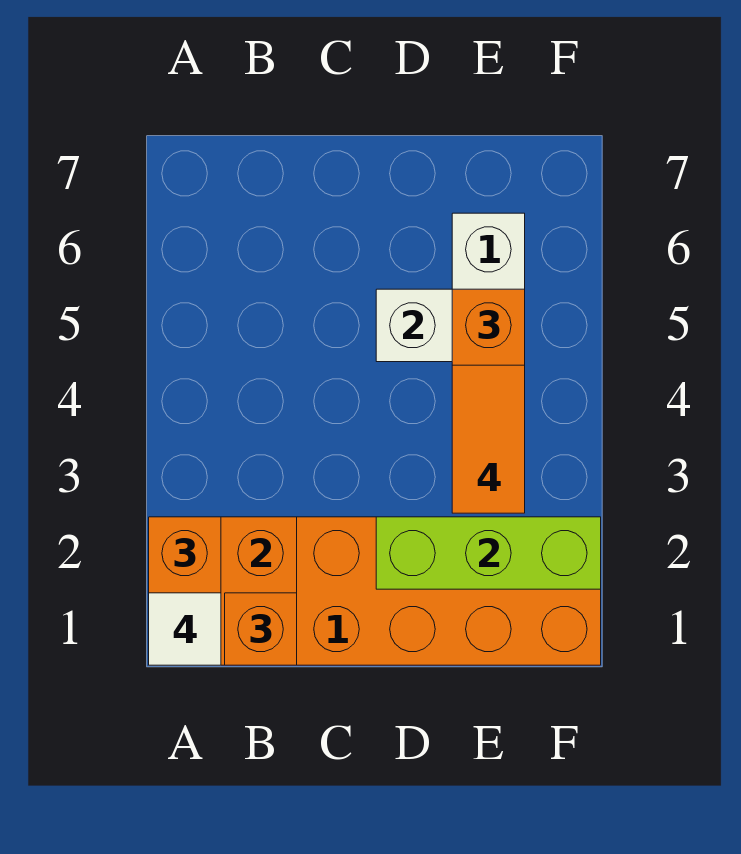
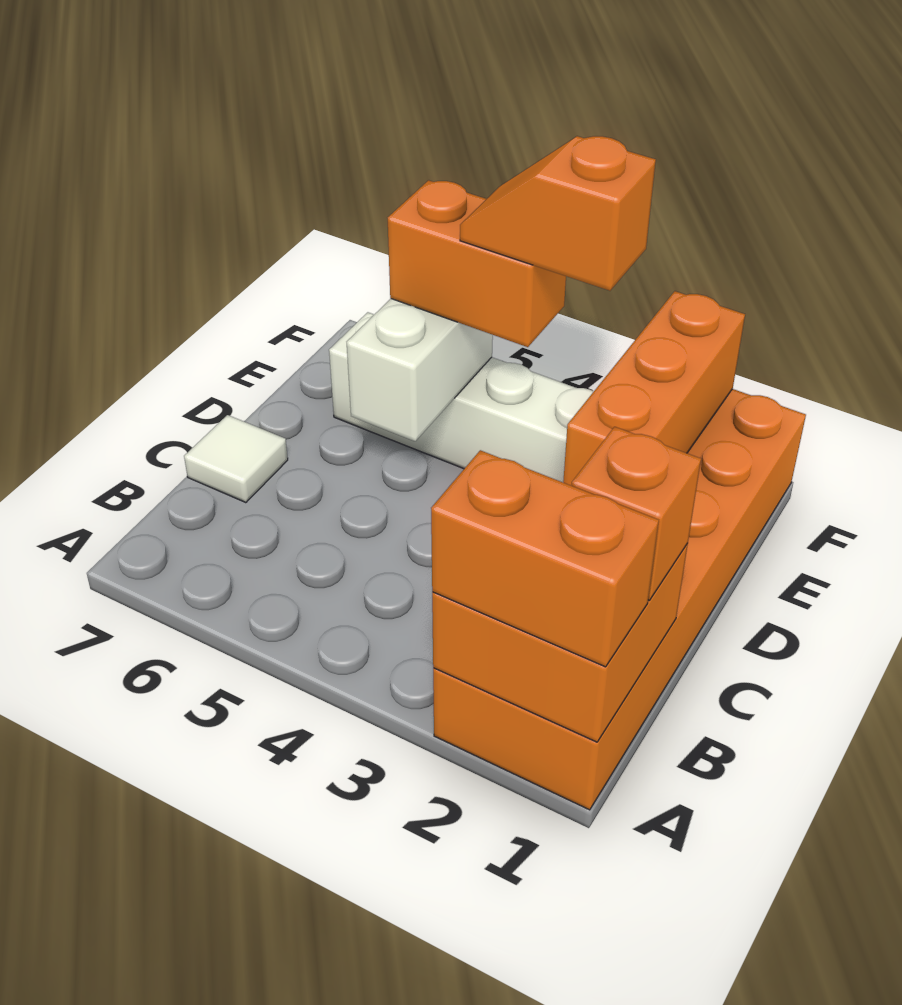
white 1x1 tile [149,593,221,665] -> white 1x1 tile moved to [184,415,288,503]
lime 1x3 brick [376,517,601,589] -> orange 1x3 brick [563,291,745,486]
orange 1x2 tile [452,365,525,513] -> orange 1x2 slope [460,136,656,291]

